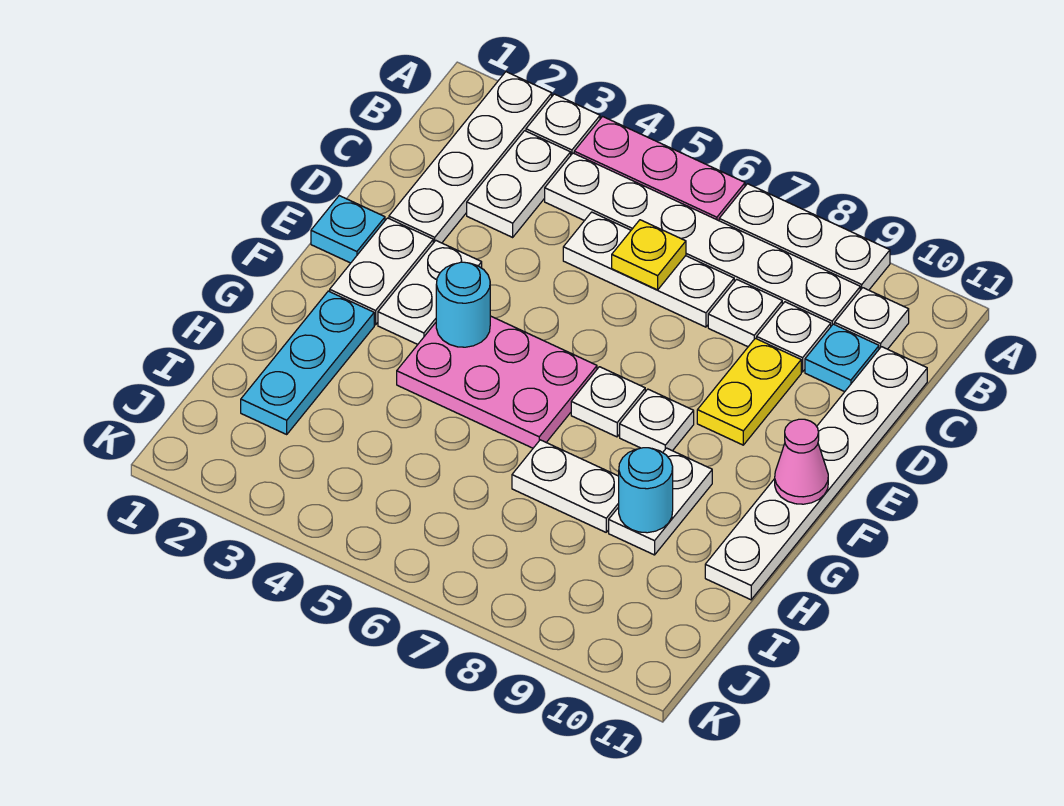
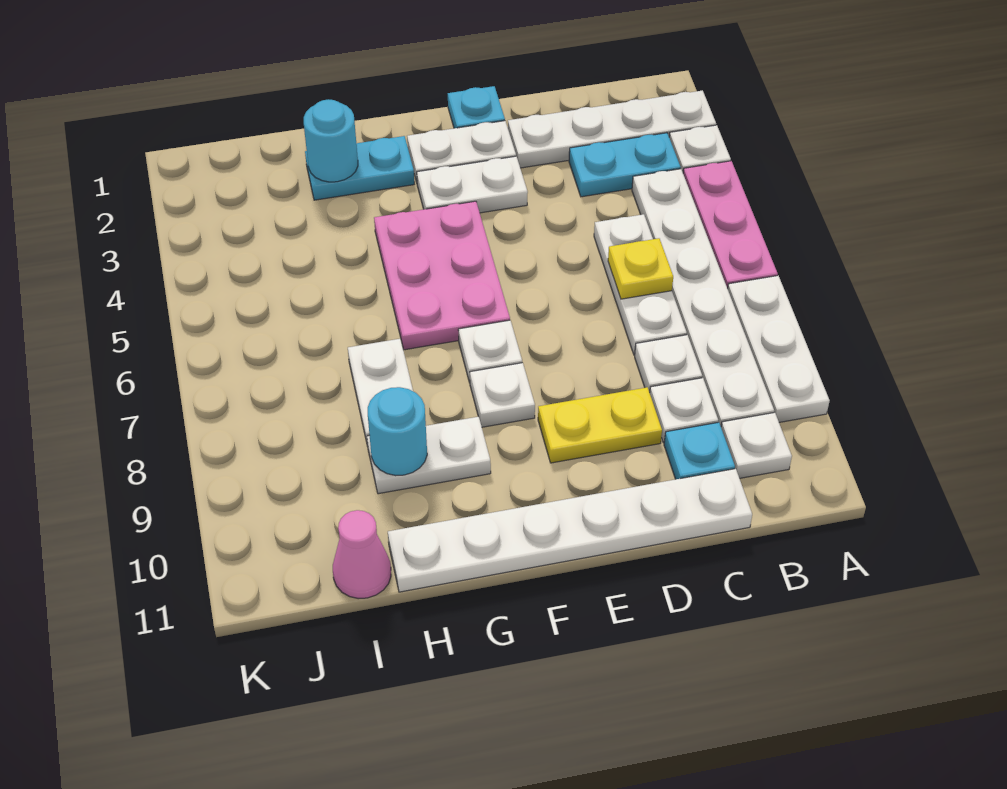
white 1x2 plate [467,131,571,237] -> cyan 1x2 plate [569,133,681,197]
cyan 1x1 round brick [436,262,490,347] -> cyan 1x1 round brick moved to [304,99,358,182]
pink 1x1 cone [775,419,828,504] -> pink 1x1 cone moved to [333,510,391,599]
cyan 1x3 plate [241,291,374,434] -> cyan 1x2 plate [305,136,414,200]

